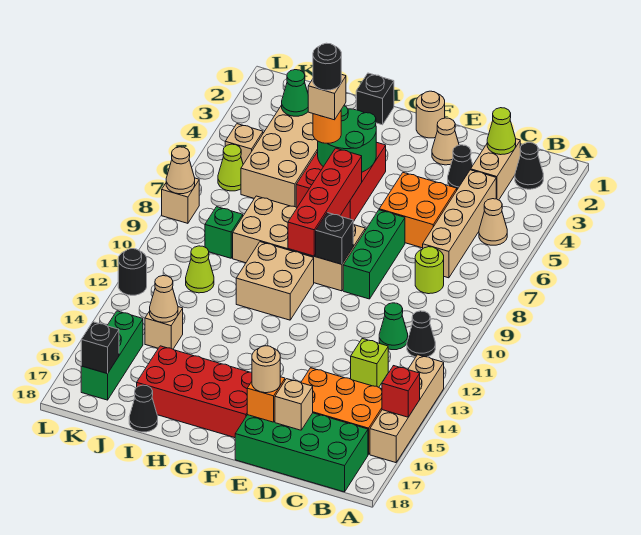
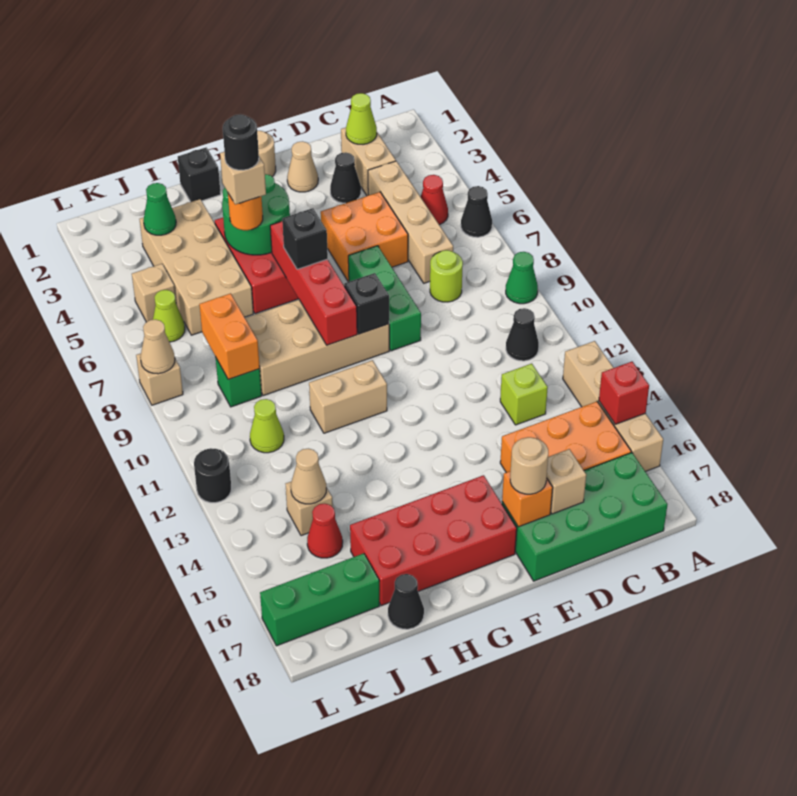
black 1x1 cone [515,143,543,189] -> black 1x1 cone moved to [461,186,492,237]
tan 1x1 cone [479,199,507,245] -> red 1x1 cone [421,175,448,225]
green 1x1 cone [379,303,408,350] -> green 1x1 cone moved to [506,252,538,304]
tan 2x2 brick [236,242,314,320] -> tan 1x2 brick [309,360,387,433]
none -> orange 1x2 brick [199,293,260,379]
none -> red 1x1 cone [307,504,343,558]
green 1x3 brick [81,311,143,400] -> green 1x3 brick turned to [260,553,380,646]
black 1x1 brick [81,322,119,374] -> black 1x1 brick moved to [282,208,328,269]

